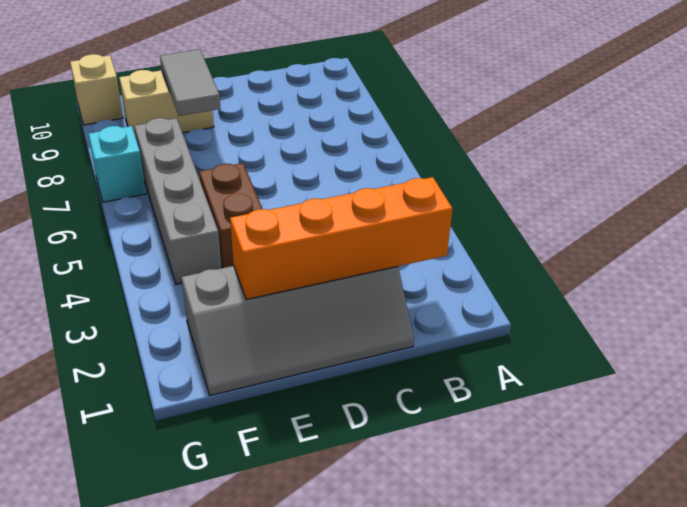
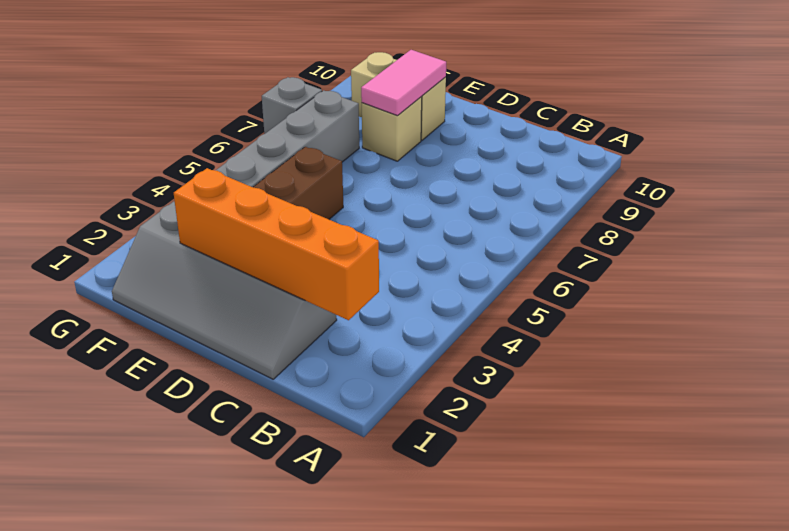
grey 1x2 tile [160,49,221,116] -> pink 1x2 tile [361,50,446,116]
cyan 1x1 brick [88,126,146,202] -> grey 1x1 brick [262,77,322,134]
tan 1x1 brick [70,54,123,125] -> tan 1x1 brick moved to [362,97,422,161]

